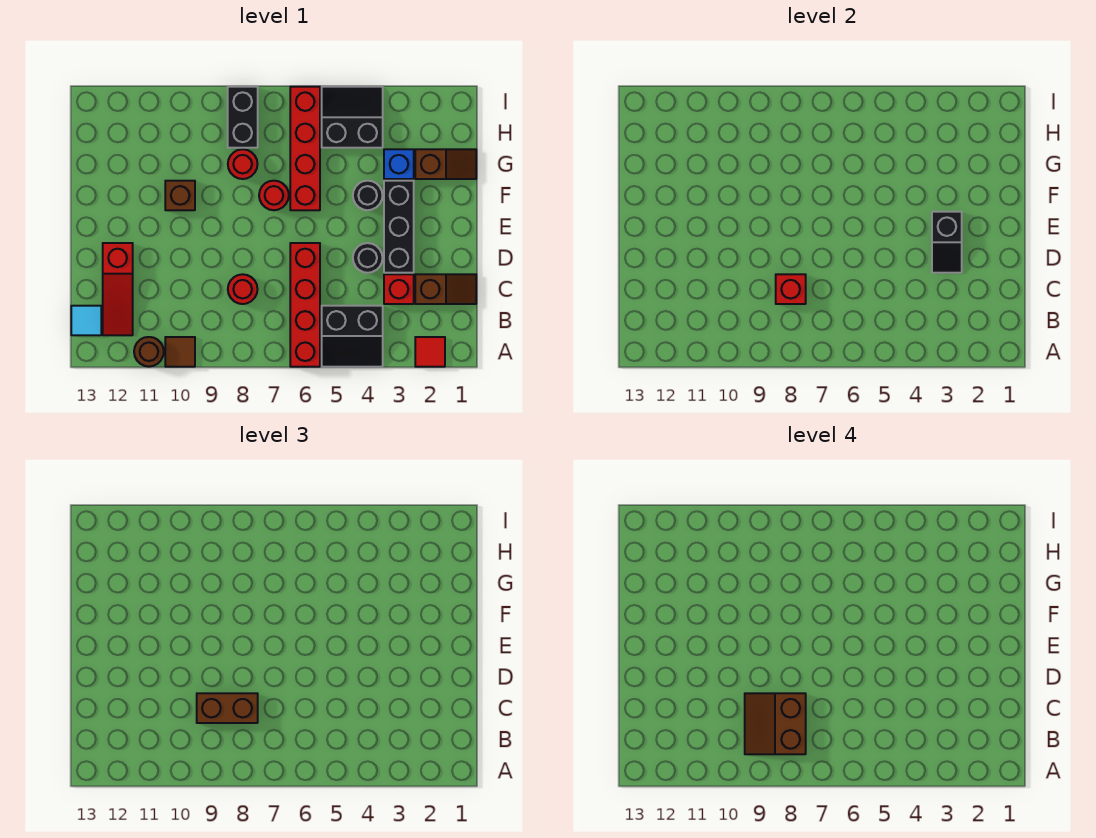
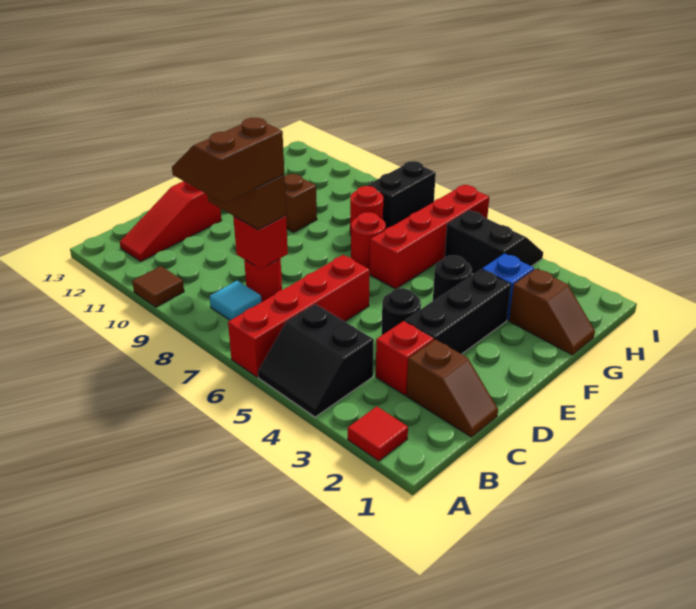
brown 1x1 round brick [134,337,164,367] -> none
cyan 1x1 tile [71,306,101,335] -> cyan 1x1 tile moved to [210,281,261,320]
black 1x2 slope [932,212,962,273] -> none

